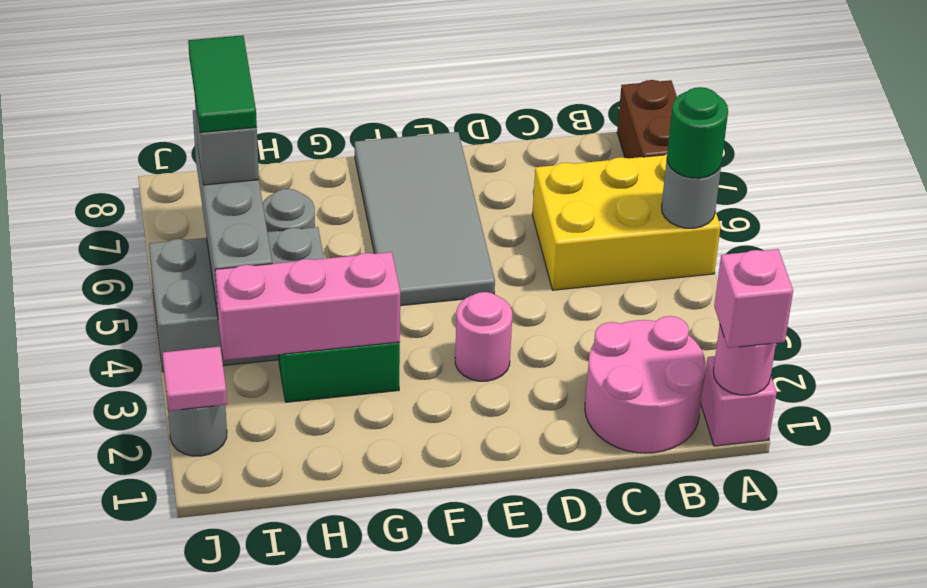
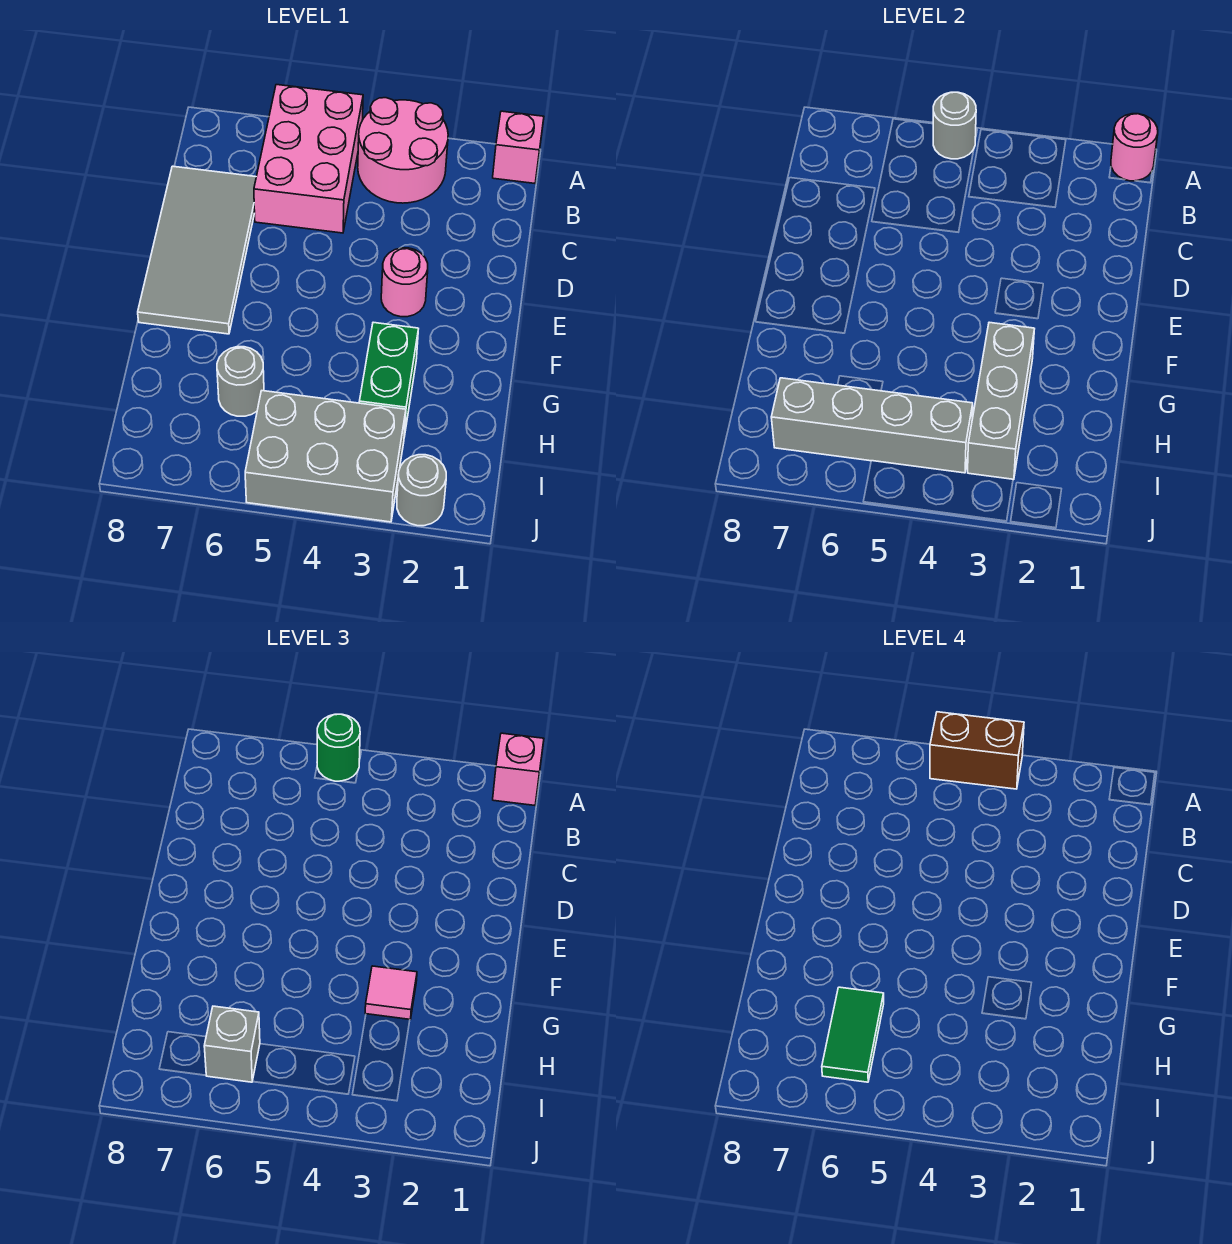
yellow 2x3 brick [532,154,721,290] -> pink 2x3 brick [254,85,363,233]
brown 1x2 brick [617,80,677,158] -> brown 1x2 brick moved to [930,712,1024,789]
pink 2x2 round brick [585,316,706,453] -> pink 2x2 round brick moved to [358,98,448,203]
grey 2x4 tile [355,132,495,306] -> grey 2x4 tile turned to [138,166,256,334]
pink 1x3 brick [215,252,400,360] -> grey 1x3 brick [968,322,1034,480]
grey 2x3 brick [149,227,324,372] -> grey 2x3 brick turned to [245,391,406,522]
green 1x2 tile [188,35,257,132] -> green 1x2 tile turned to [822,987,884,1082]
pink 1x1 tile [163,347,227,411] -> pink 1x1 tile moved to [365,966,417,1019]

